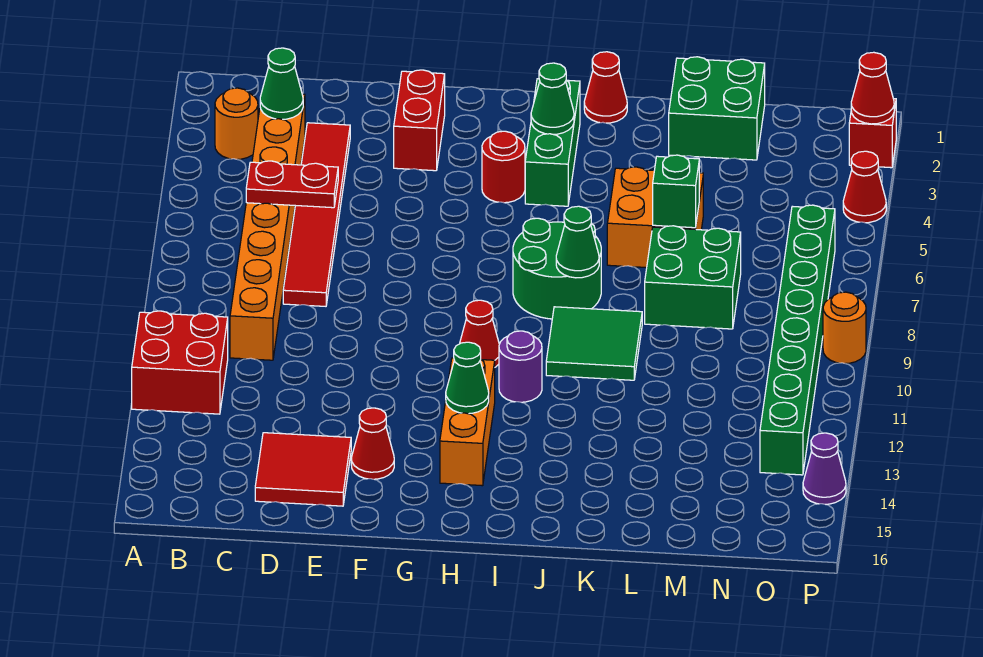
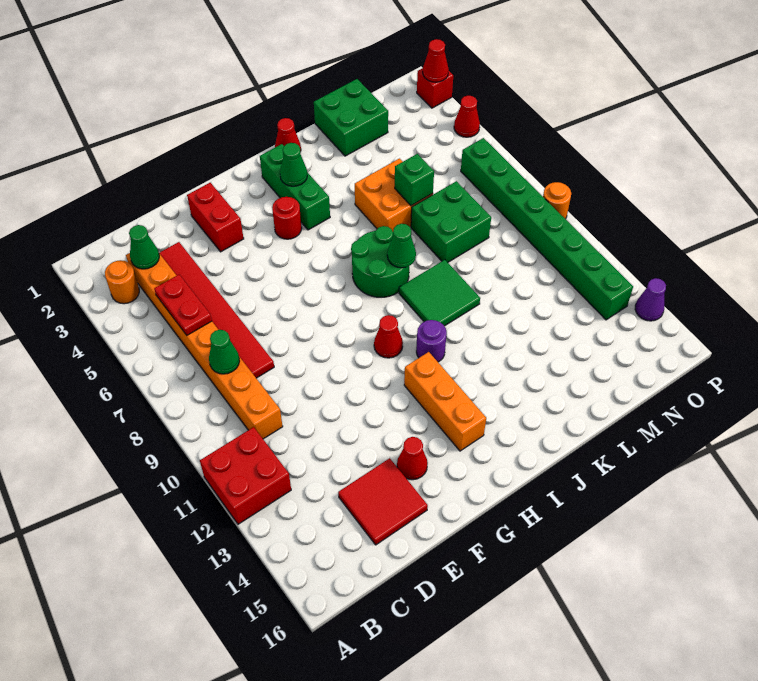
red 1x2 plate [246,161,338,208] -> red 1x2 plate turned to [154,275,212,335]
green 1x1 cone [446,342,489,414] -> green 1x1 cone moved to [209,330,239,374]

